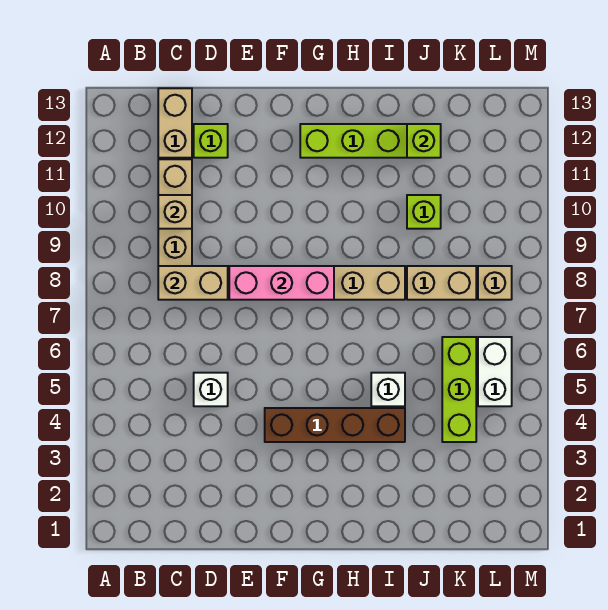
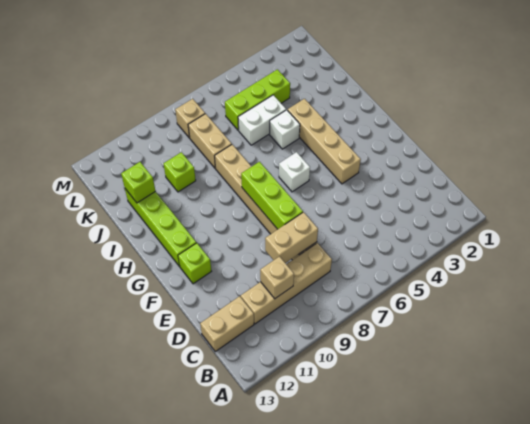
tan 1x2 brick [158,266,228,300] -> tan 1x2 brick turned to [265,212,318,263]
white 1x1 brick [194,373,228,406] -> white 1x1 brick moved to [279,152,310,192]
lime 1x1 brick [194,124,228,158] -> lime 1x1 brick moved to [178,243,211,284]
pink 1x3 brick [229,266,334,300] -> lime 1x3 brick [241,162,303,229]
brown 1x4 brick [265,408,405,442] -> tan 1x4 brick [288,99,361,184]
white 1x2 brick [478,337,512,406] -> white 1x2 brick moved to [238,95,286,145]

